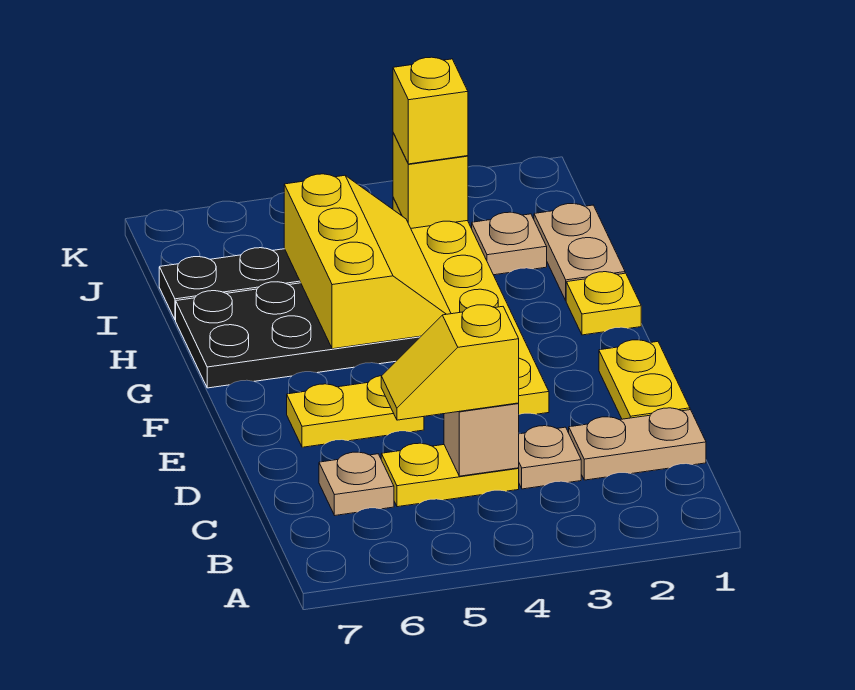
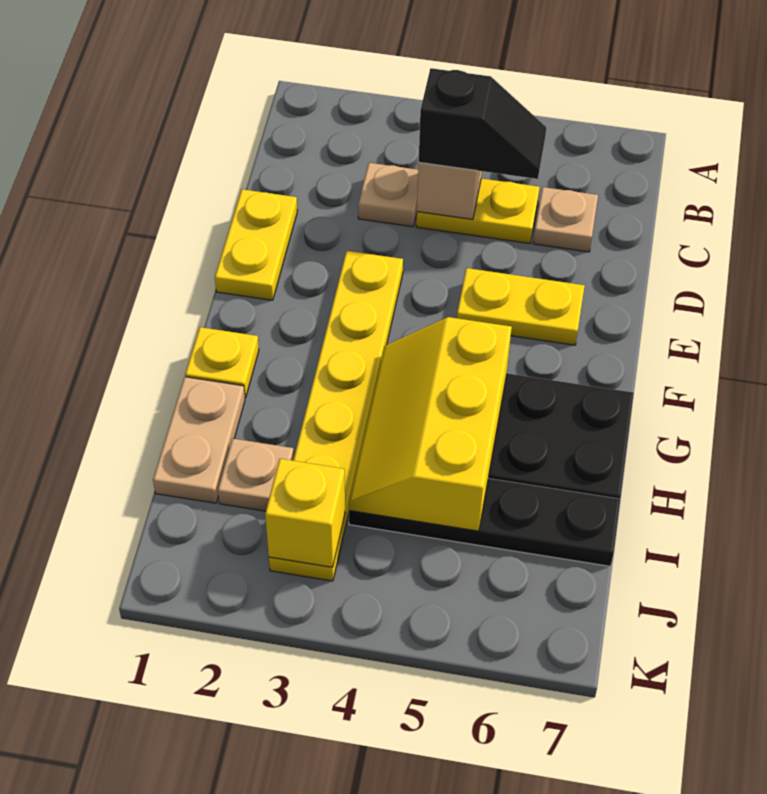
tan 1x2 plate [569,408,706,480] -> none
yellow 1x2 slope [381,305,519,420] -> black 1x2 slope [419,68,546,179]
yellow 1x1 brick [393,57,468,164] -> none

